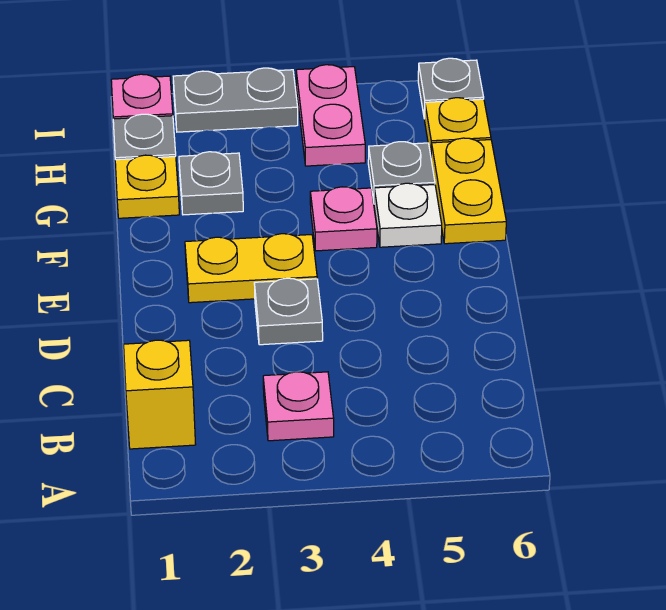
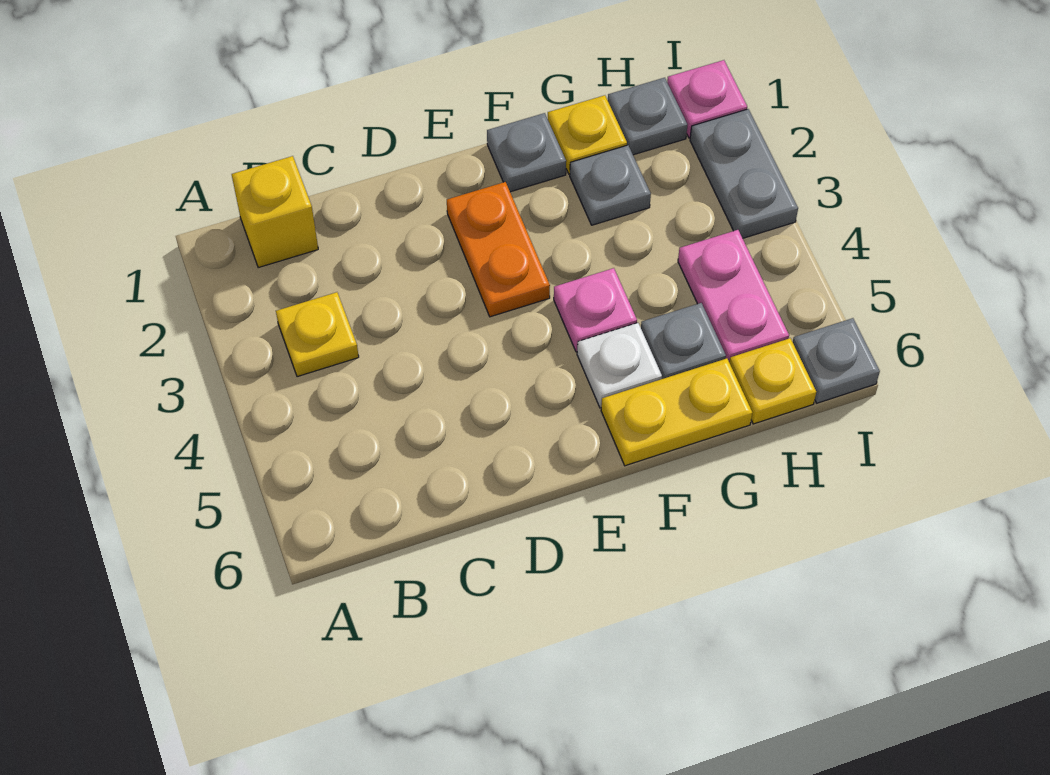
pink 1x1 plate [263,372,334,441] -> yellow 1x1 plate [276,292,359,377]
grey 1x1 plate [254,278,323,345] -> grey 1x1 plate moved to [487,113,566,192]
yellow 1x2 plate [185,234,317,303] -> orange 1x2 plate [447,182,550,317]
pink 1x2 plate [296,65,365,166] -> pink 1x2 plate turned to [678,230,789,362]

